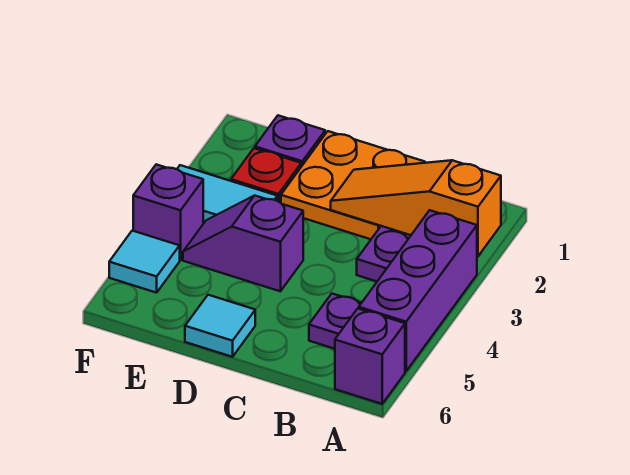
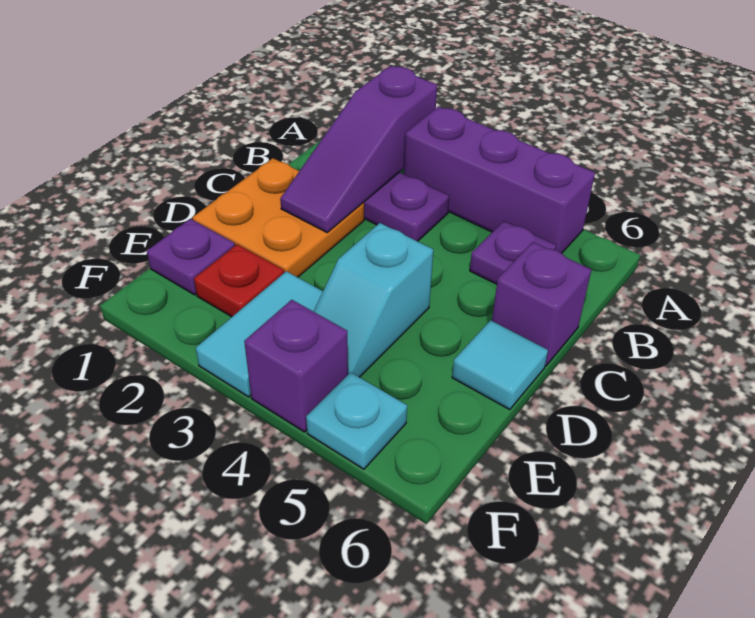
orange 1x3 slope [331,160,501,256] -> purple 1x3 slope [280,66,437,232]
purple 1x1 brick [335,309,405,404] -> purple 1x1 brick moved to [492,242,591,366]
purple 1x2 slope [183,196,303,291] -> cyan 1x2 slope [313,223,433,377]
cyan 1x1 tile [109,231,180,293] -> cyan 1x1 plate [306,372,407,469]

